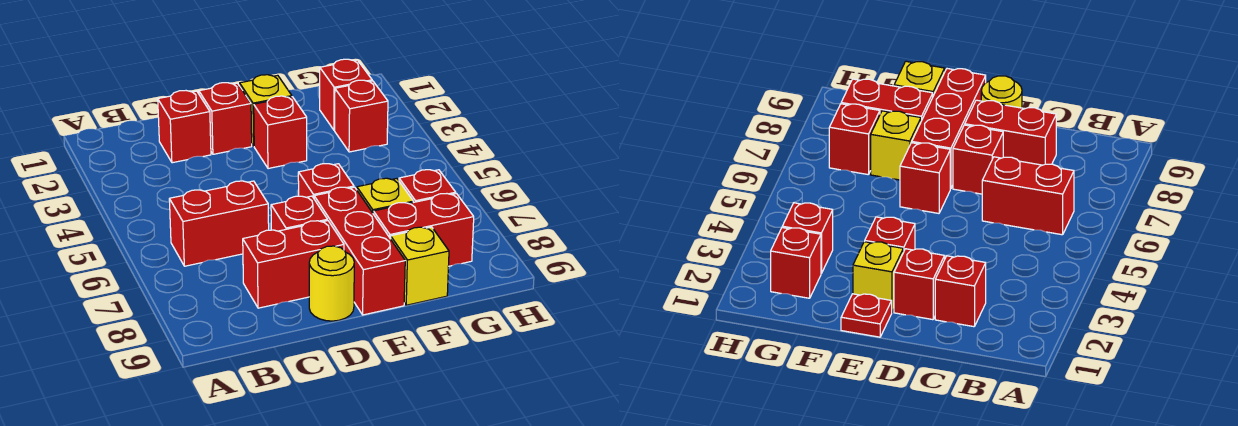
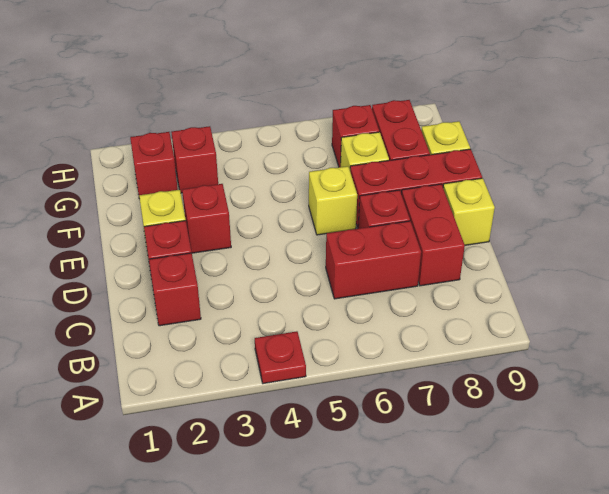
red 1x2 brick [169,181,269,266] -> red 1x2 brick turned to [326,221,421,299]
yellow 1x1 round brick [309,246,354,321] -> yellow 1x1 brick [443,178,495,245]
red 1x1 plate [841,294,892,337] -> red 1x1 plate moved to [255,331,306,384]
red 1x1 brick [298,164,354,198] -> yellow 1x1 brick [309,166,357,235]

